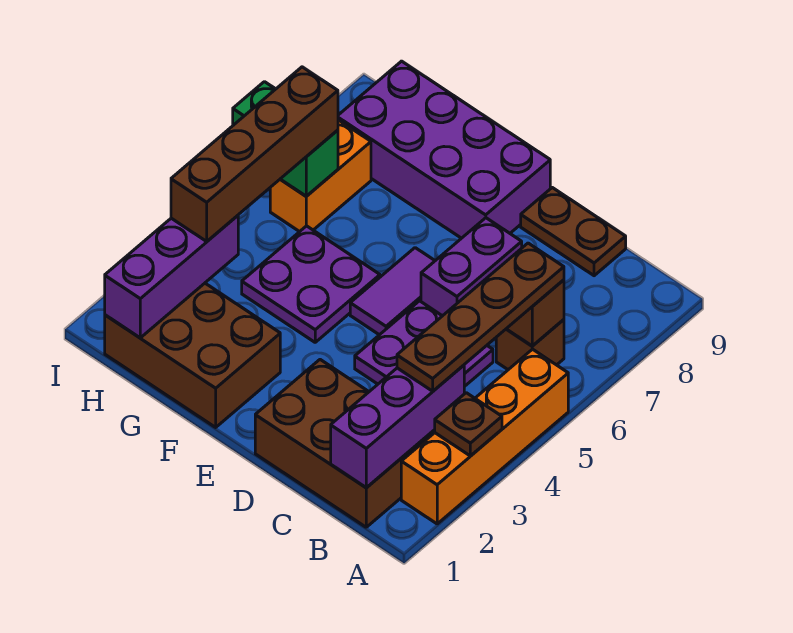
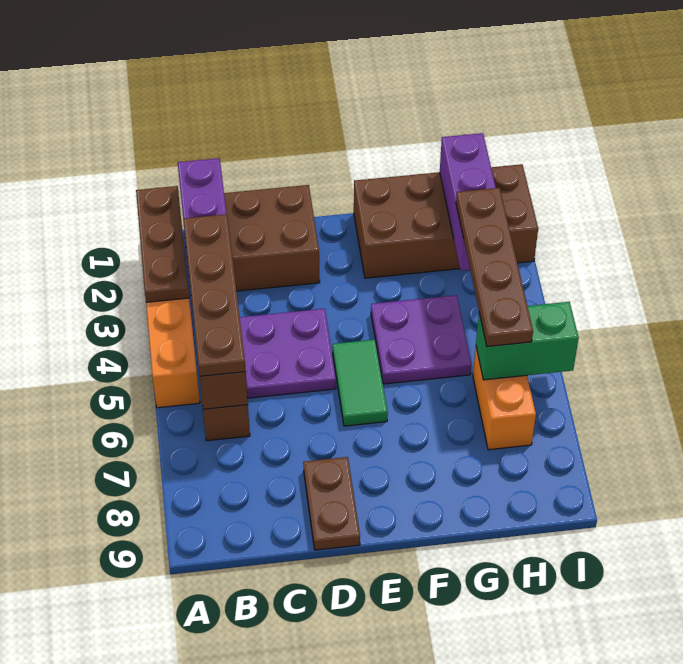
brown 1x1 plate [435,393,502,456] -> brown 1x3 plate [136,186,189,302]
brown 1x2 plate [521,188,626,276] -> brown 1x2 plate turned to [303,457,360,550]
purple 1x2 brick [421,218,522,316] -> none
purple 1x2 tile [350,248,435,335] -> green 1x2 tile [333,340,388,426]
purple 2x4 brick [338,61,550,238] -> none
brown 2x3 brick [105,283,280,427] -> brown 2x4 brick [354,164,538,278]
brown 1x4 brick [171,67,338,241] -> brown 1x4 plate [456,188,533,347]

